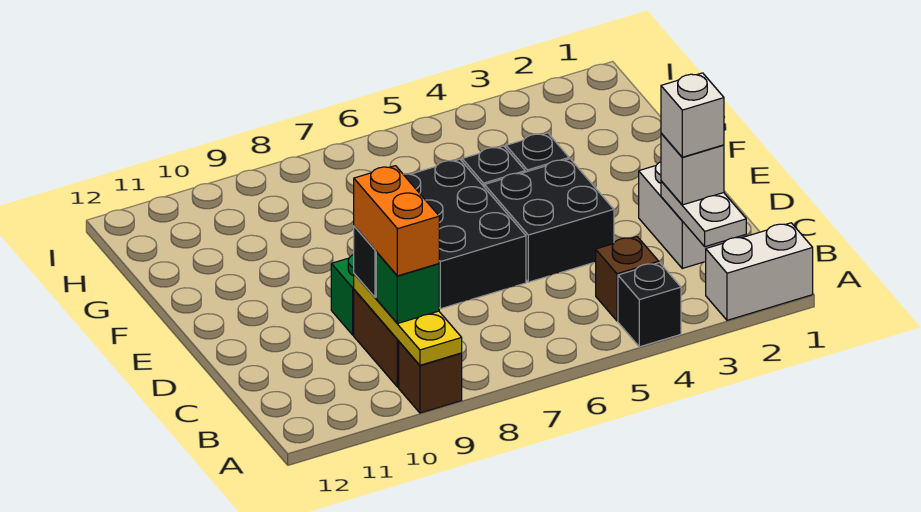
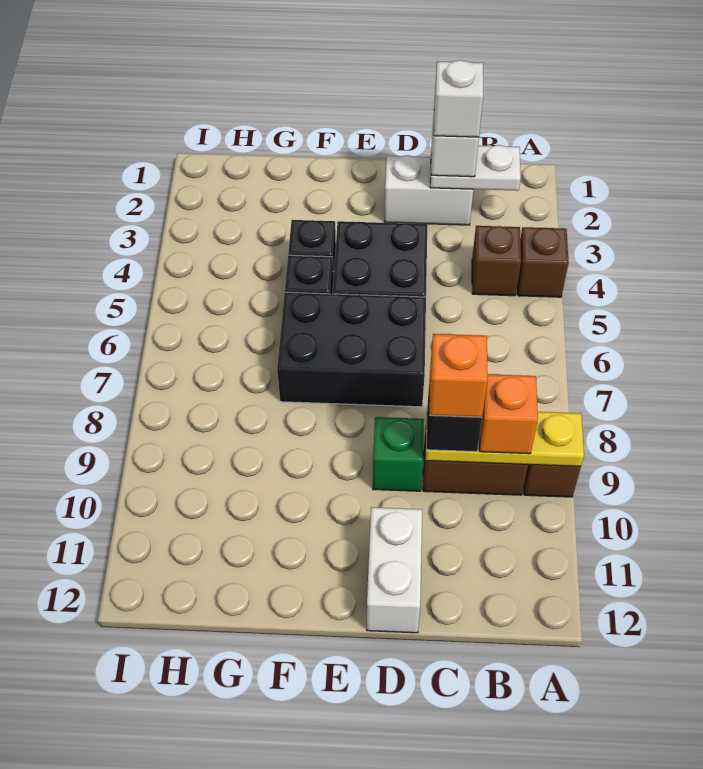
white 1x2 brick [706,223,813,320] -> white 1x2 brick moved to [367,507,422,633]
black 1x1 brick [618,263,681,347] -> brown 1x1 brick [517,227,569,297]
green 1x1 brick [376,252,439,324] -> orange 1x1 brick [480,374,538,454]
orange 1x2 brick [354,166,439,276] -> orange 1x1 brick [429,334,488,417]

